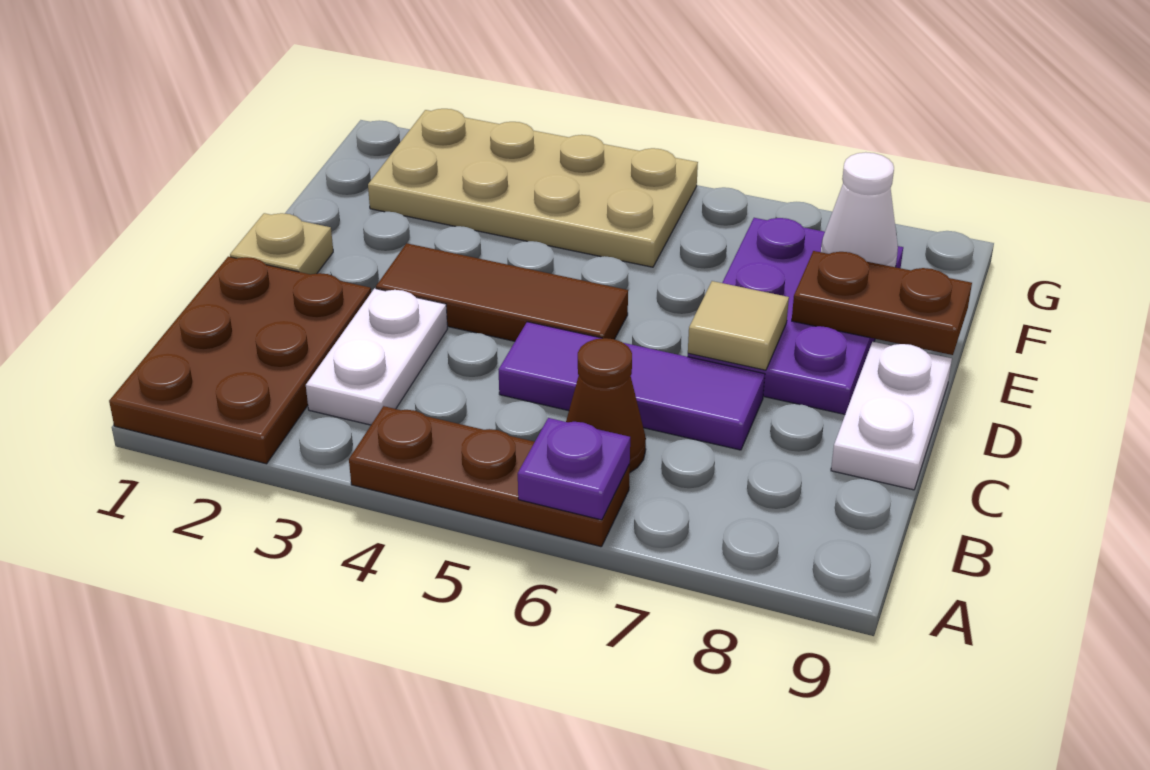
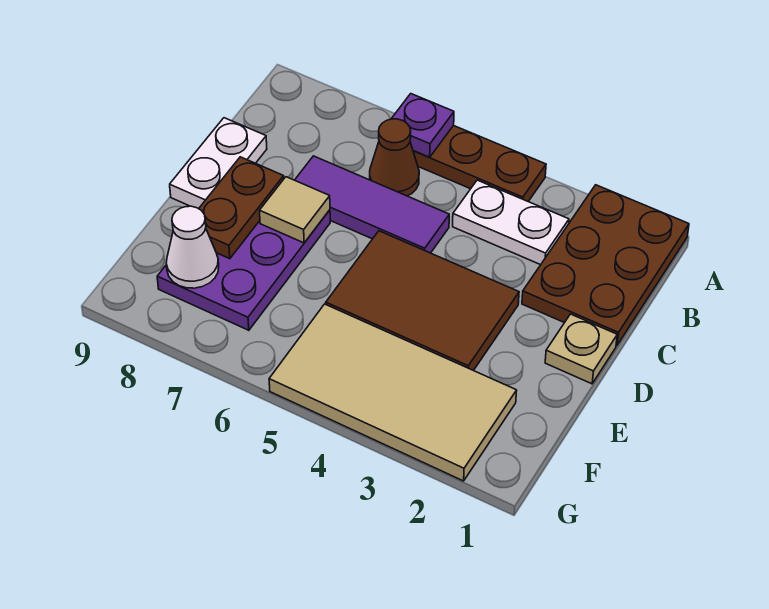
white 1x2 plate [306,288,447,425] -> white 1x2 plate turned to [453,180,569,265]
brown 1x3 tile [376,243,628,341] -> brown 2x3 tile [326,231,519,370]
brown 1x2 plate [792,251,972,355] -> brown 1x2 plate turned to [199,157,284,259]
tan 2x4 plate [368,109,698,267] -> tan 2x4 tile [269,304,517,481]

